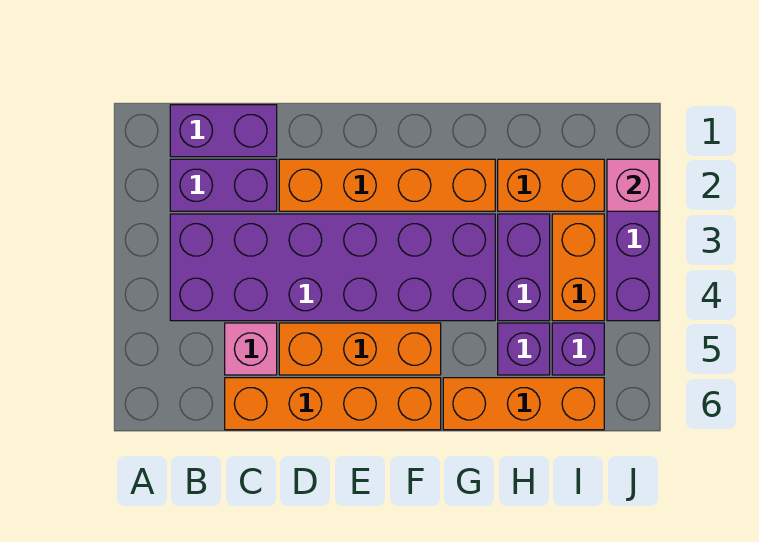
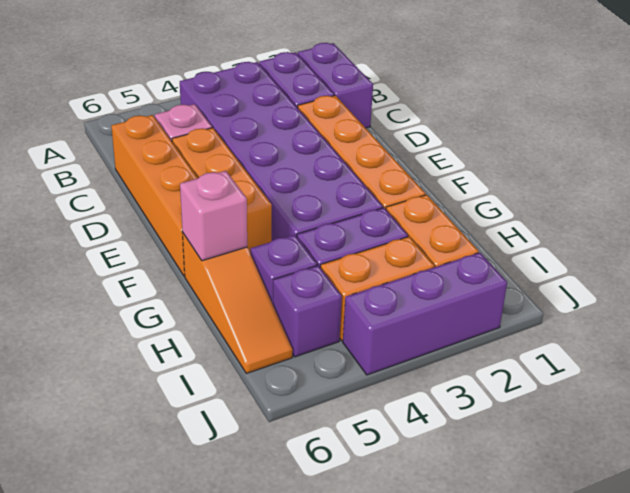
orange 1x3 brick [443,378,604,430] -> orange 1x3 slope [183,234,293,374]
pink 1x1 brick [607,159,659,211] -> pink 1x1 brick moved to [180,171,247,261]

